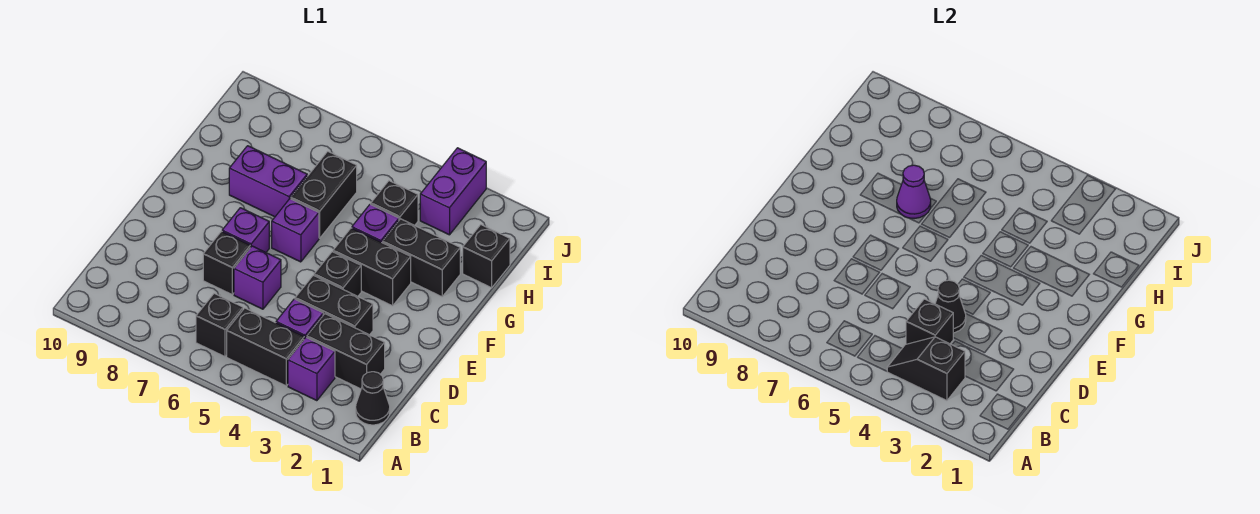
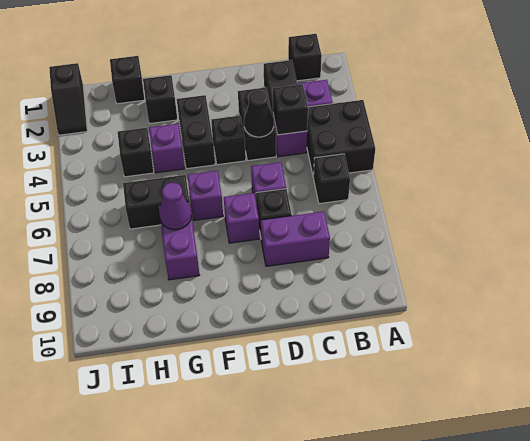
black 1x1 cone [356,372,390,425] -> black 1x1 brick [288,34,322,81]
black 1x2 slope [887,337,965,401] -> black 1x2 slope moved to [49,63,87,135]
black 1x2 brick [227,308,304,386] -> black 2x2 brick [307,100,375,177]
black 1x2 brick [383,219,460,297] -> black 1x1 brick [143,75,178,124]
purple 1x2 brick [420,148,486,235] -> purple 1x2 brick moved to [261,211,330,266]

